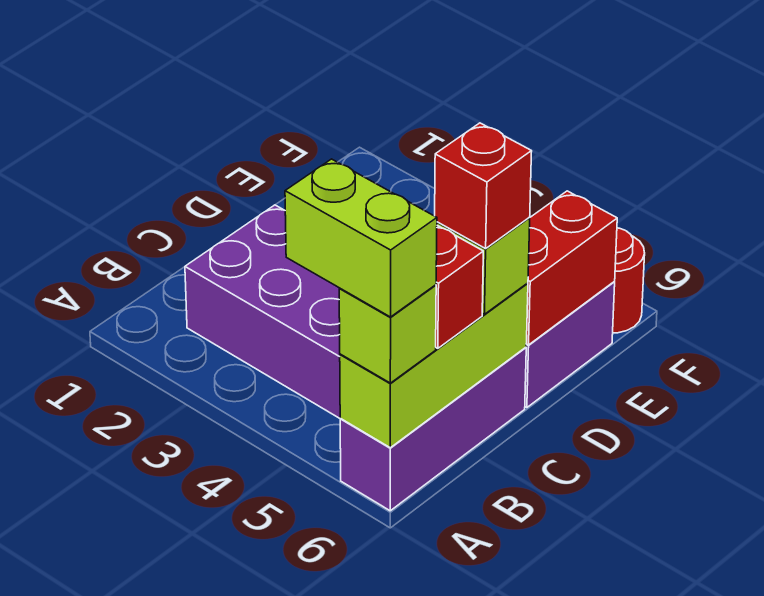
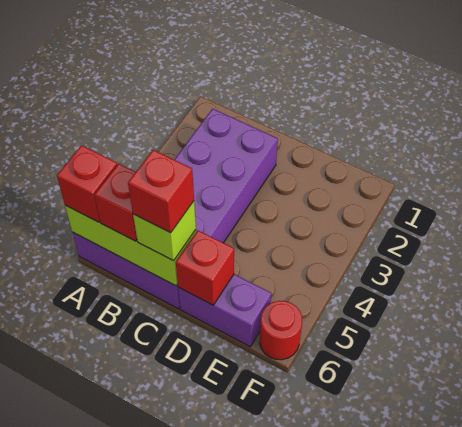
lime 1x2 brick [285,159,437,317] -> none
lime 1x1 brick [339,285,436,383] -> red 1x1 brick [57,145,117,222]
red 1x2 brick [526,191,617,345] -> red 1x1 brick [176,231,234,305]

